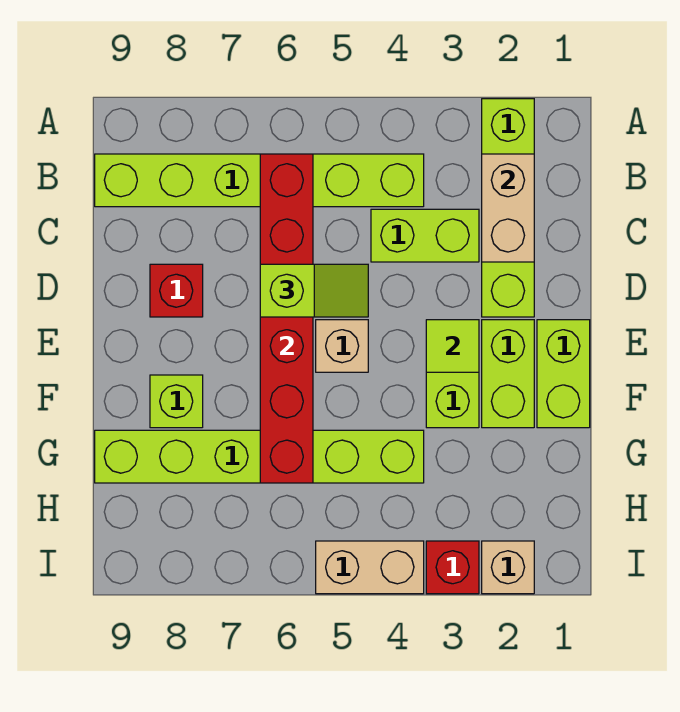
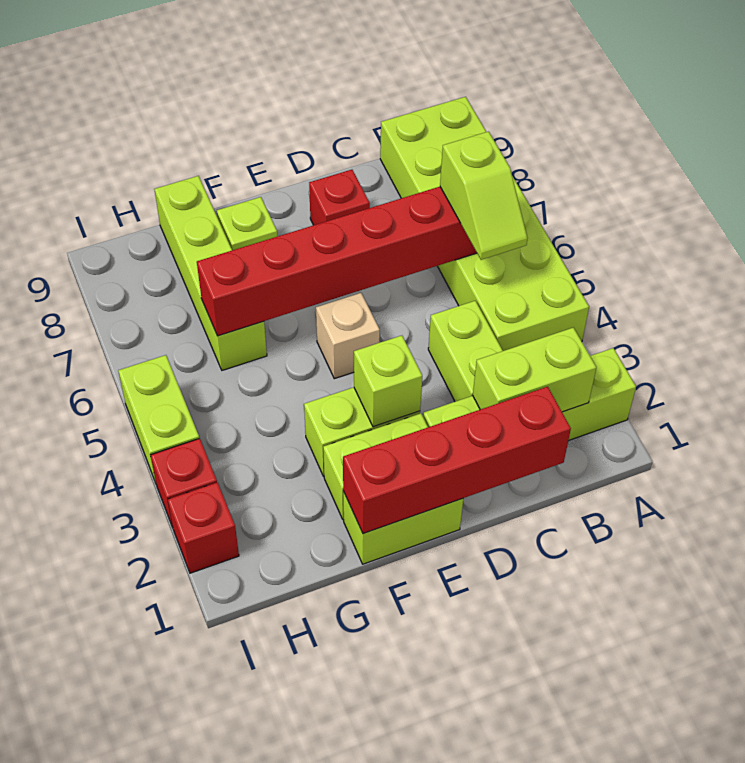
tan 1x2 brick [482,154,534,262] -> lime 1x2 brick [473,328,596,412]
lime 1x6 brick [95,154,424,207] -> lime 2x6 brick [380,97,589,351]
none -> red 1x4 brick [343,387,571,534]
lime 1x2 slope [260,264,368,317] -> lime 1x2 slope moved to [440,132,528,260]
lime 1x1 tile [426,320,479,372] -> lime 1x1 brick [354,336,422,427]
lime 1x6 brick [95,430,424,483] -> lime 1x4 brick [154,176,267,370]
tan 1x1 brick [482,541,534,594] -> red 1x1 brick [168,482,239,573]
tan 1x2 brick [316,541,424,594] -> lime 1x2 brick [118,355,199,483]

